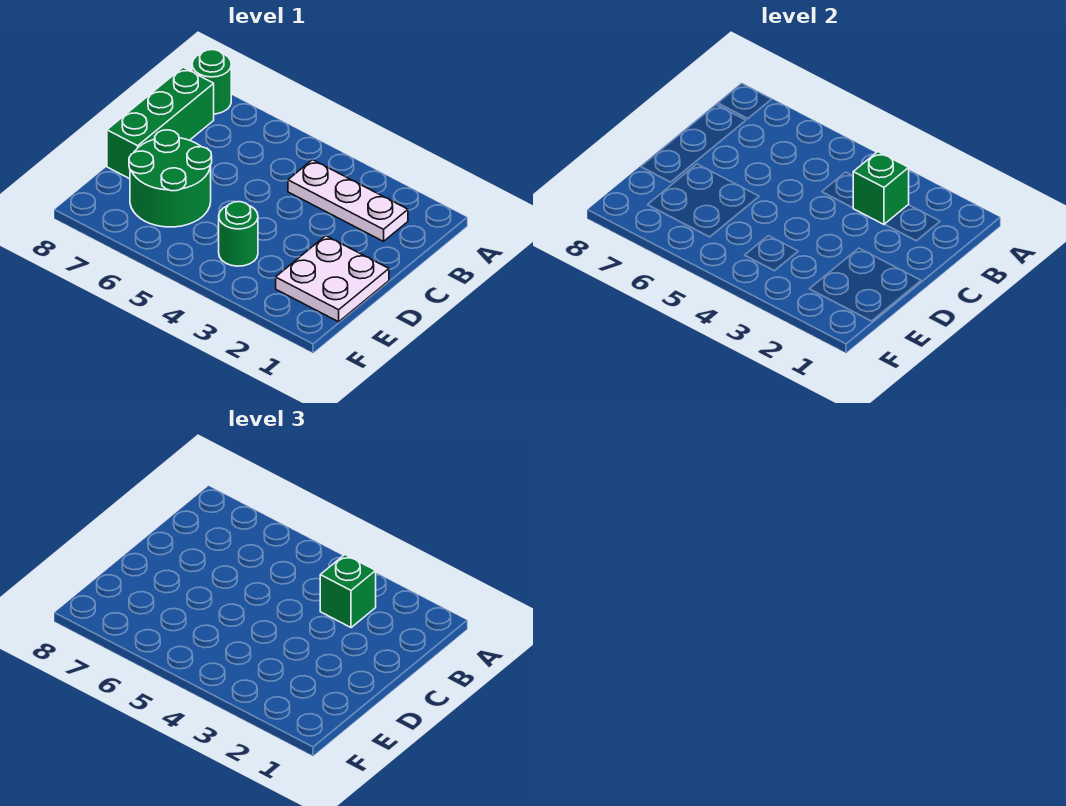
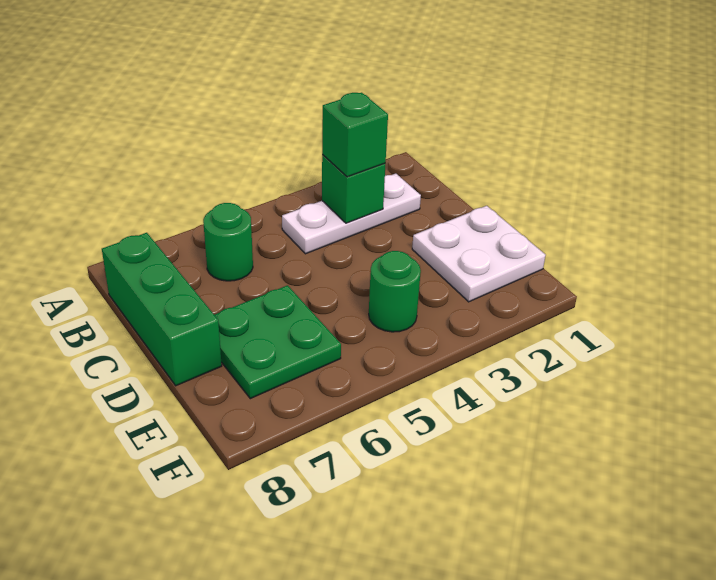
green 1x1 round brick [192,50,231,114] -> green 1x1 round brick moved to [203,203,253,281]
green 2x2 round brick [129,130,212,227] -> green 2x2 plate [215,285,341,399]

